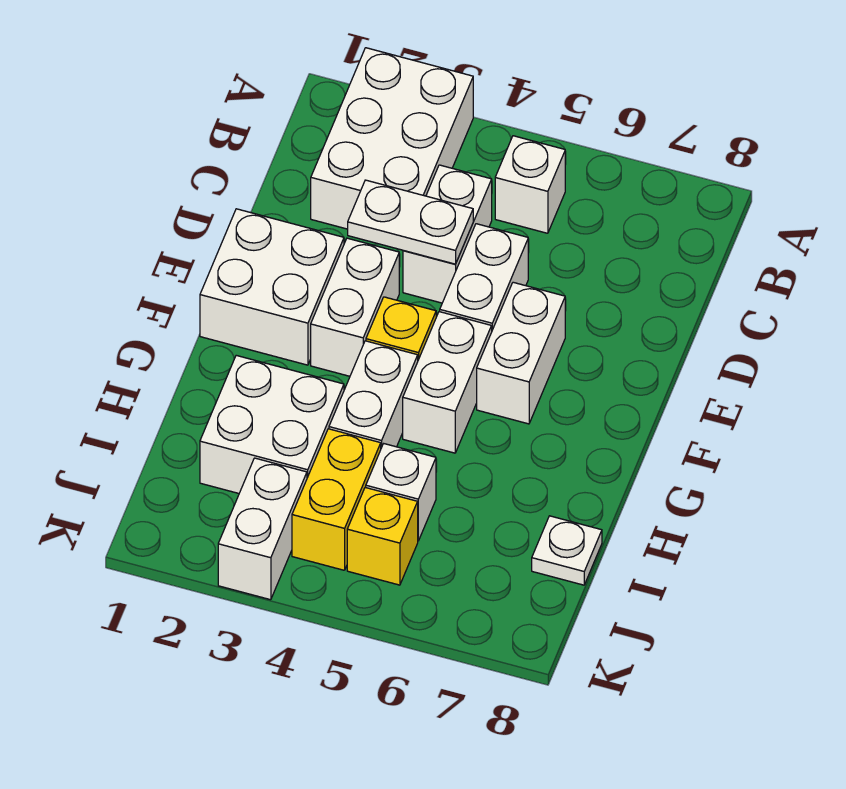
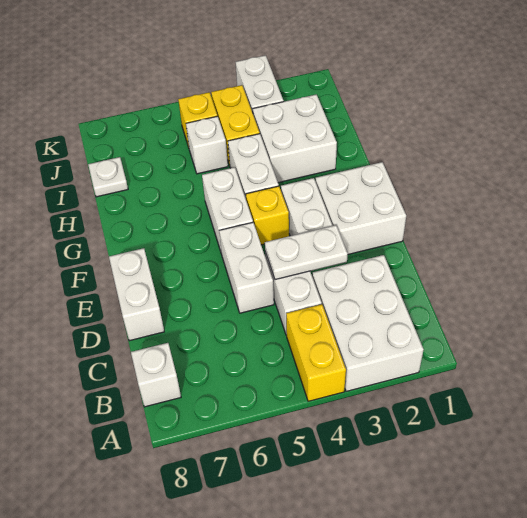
none -> yellow 1x2 brick [286,304,346,401]
white 1x1 brick [495,136,565,233] -> white 1x1 brick moved to [131,343,181,407]
white 1x2 brick [477,282,565,424] -> white 1x2 brick moved to [109,248,164,341]

